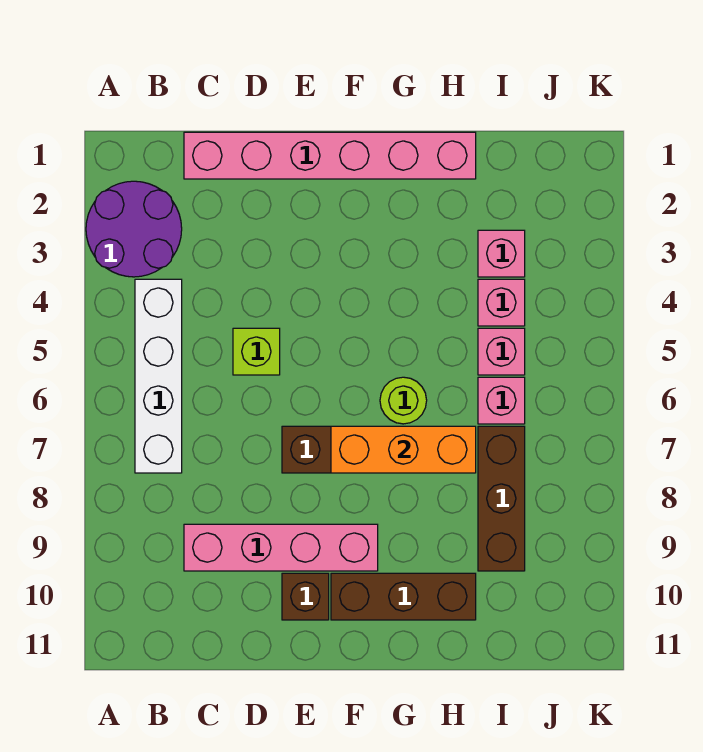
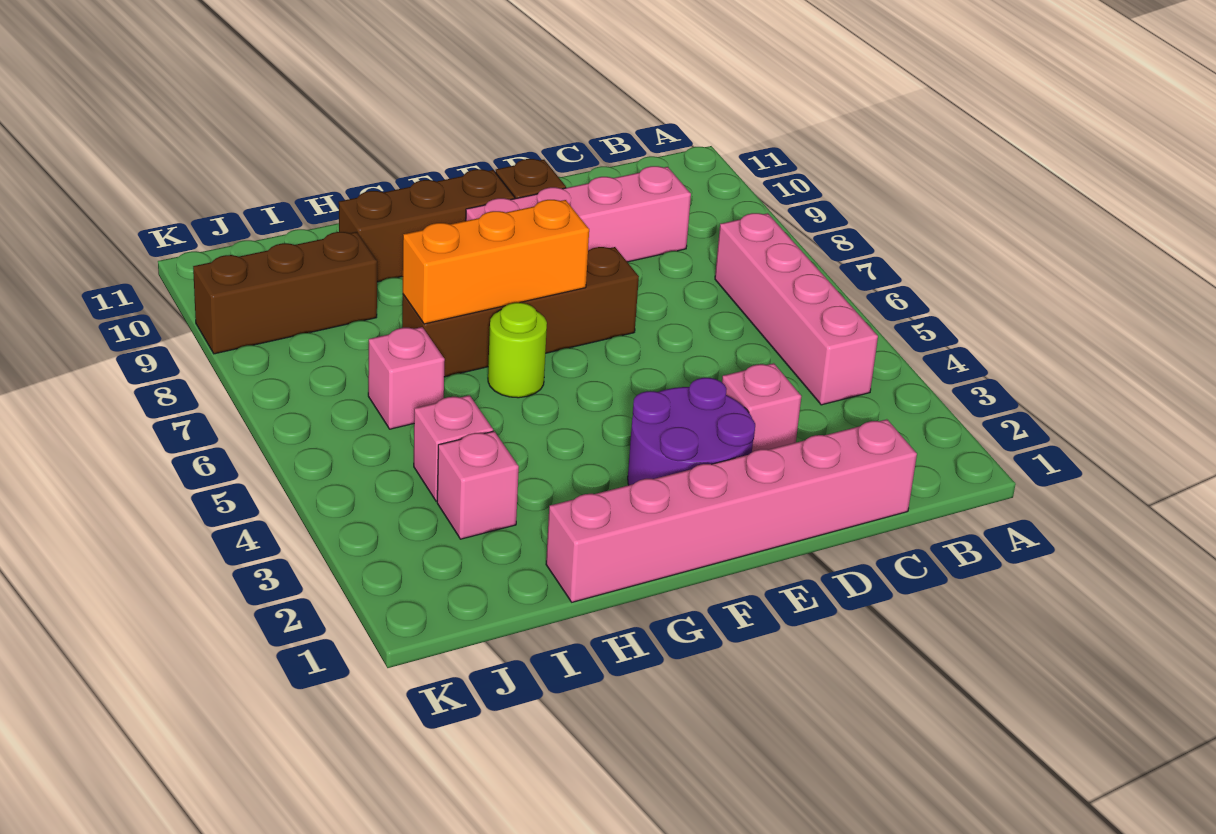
purple 2x2 round brick [86,181,182,277] -> purple 2x2 round brick moved to [628,378,755,485]
white 1x4 brick [135,279,182,473] -> pink 1x4 brick [715,213,878,405]
lime 1x1 brick [233,328,280,375] -> none
pink 1x1 brick [478,328,525,375] -> pink 1x1 brick moved to [722,363,801,452]
brown 1x3 brick [478,426,525,571] -> brown 1x3 brick turned to [193,232,377,354]

